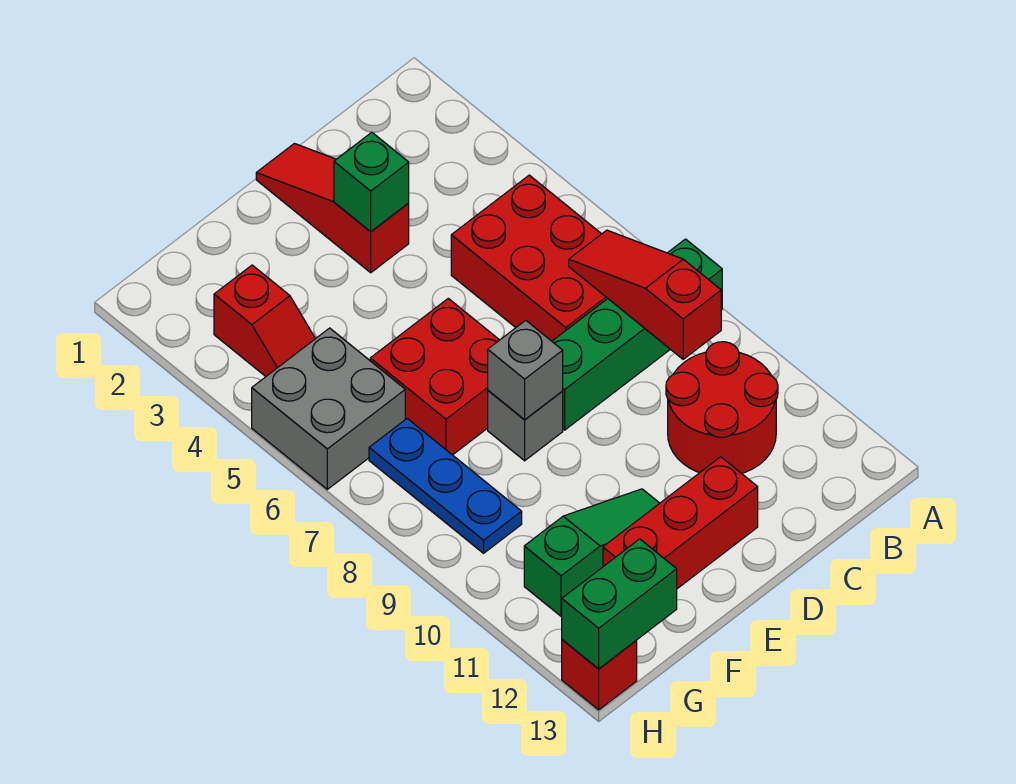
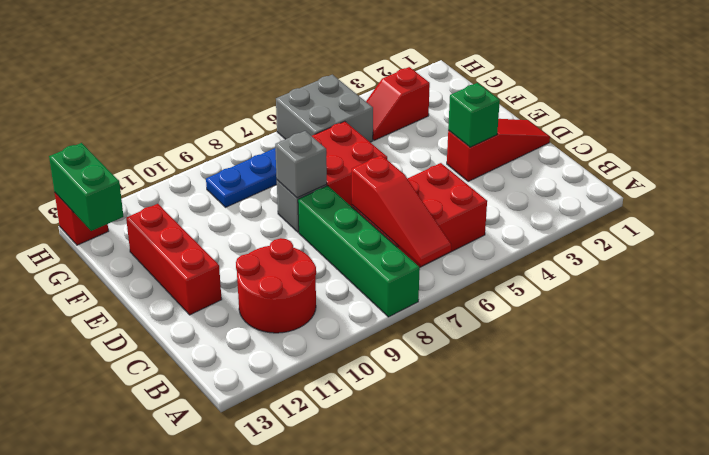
red 1x3 slope [569,230,721,359] -> red 1x3 slope turned to [352,155,451,266]
green 1x3 slope [524,489,660,616] -> none

